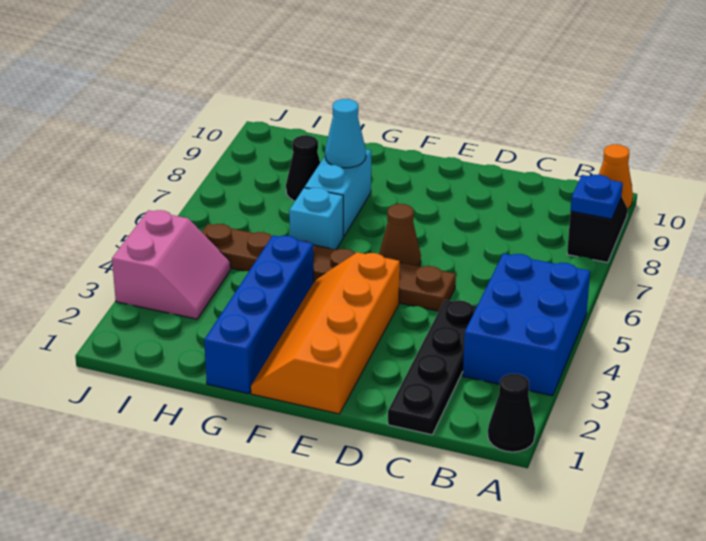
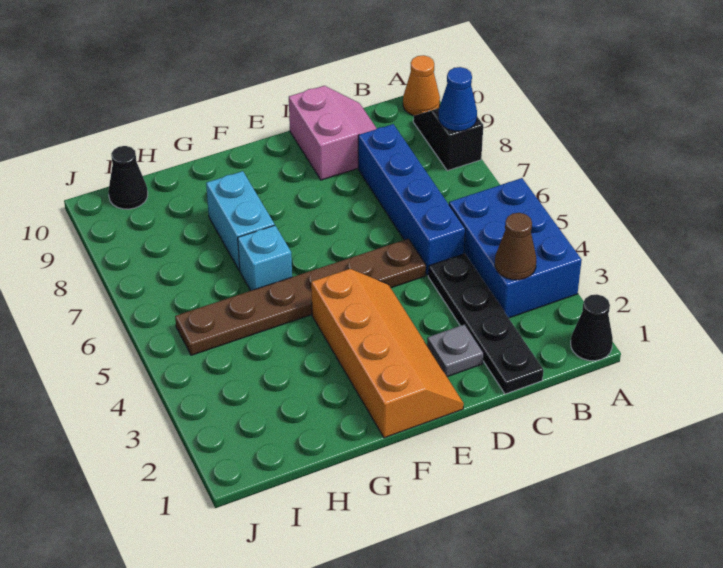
blue 1x1 plate [571,175,623,219] -> blue 1x1 cone [438,67,477,131]
none -> grey 1x1 plate [427,324,484,377]
orange 2x4 slope [251,252,400,414] -> orange 2x4 slope turned to [311,269,464,438]
brown 1x1 cone [379,204,421,266] -> brown 1x1 cone moved to [495,213,536,280]
blue 1x4 brick [204,235,314,394] -> blue 1x4 brick moved to [358,124,465,275]
cyan 1x1 cone [325,99,366,168] -> none
black 1x1 cone [286,135,320,200] -> black 1x1 cone moved to [108,146,148,209]
pink 2x2 slope [112,210,231,319] -> pink 2x2 slope moved to [289,86,377,180]

